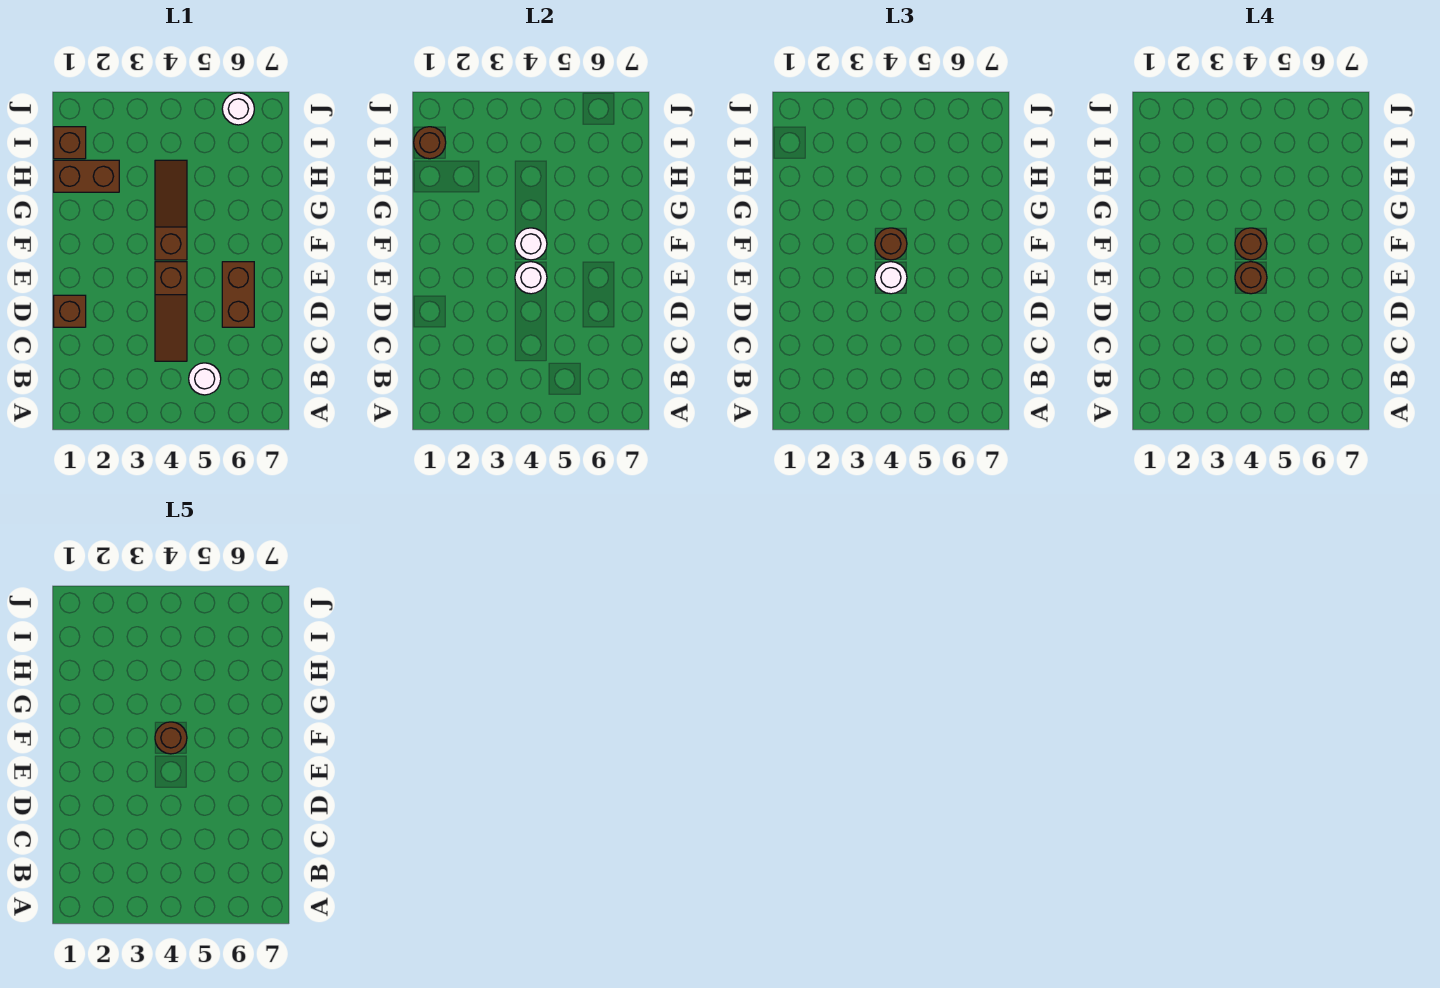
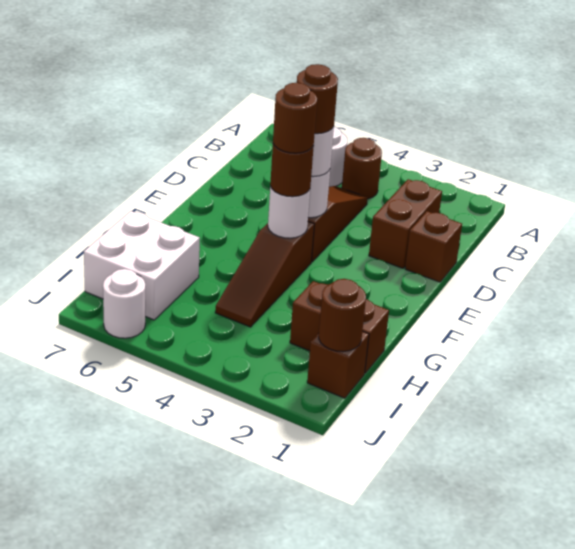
brown 1x2 brick [222,262,254,327] -> brown 1x2 brick moved to [369,179,442,268]
brown 1x1 round brick [155,722,187,754] -> brown 1x1 round brick moved to [342,138,382,199]
none -> white 2x2 brick [84,211,200,320]

